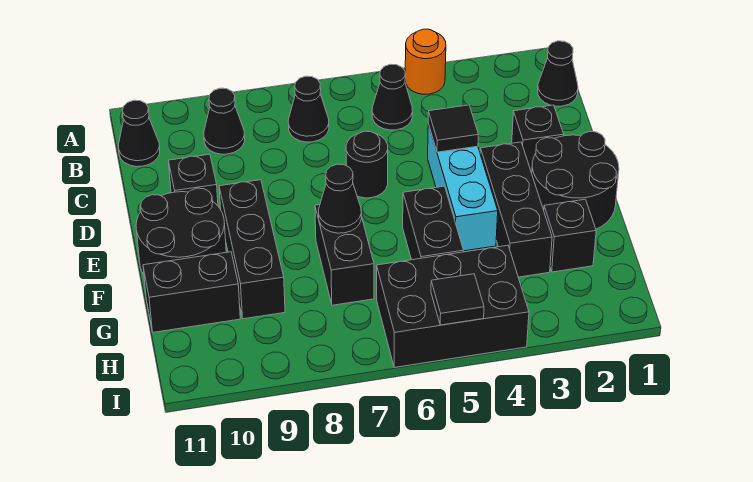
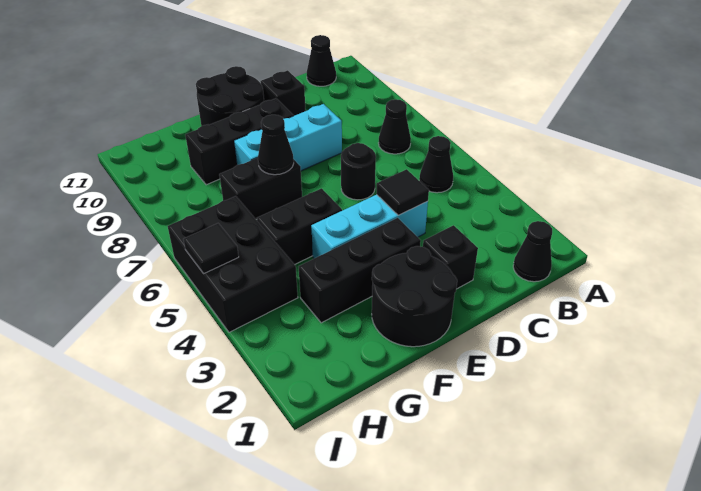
orange 1x1 round brick [405,29,446,94] -> none
black 1x1 cone [204,88,245,154] -> none
none -> cyan 1x3 brick [234,104,342,171]
black 1x1 brick [544,199,596,272] -> none
black 1x2 brick [143,252,240,332] -> none

